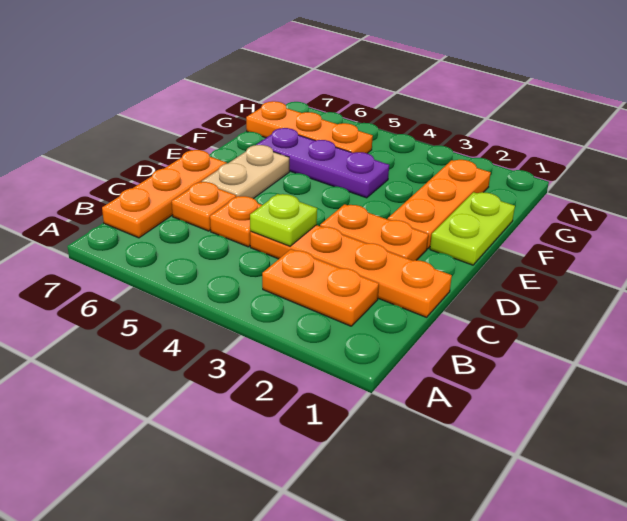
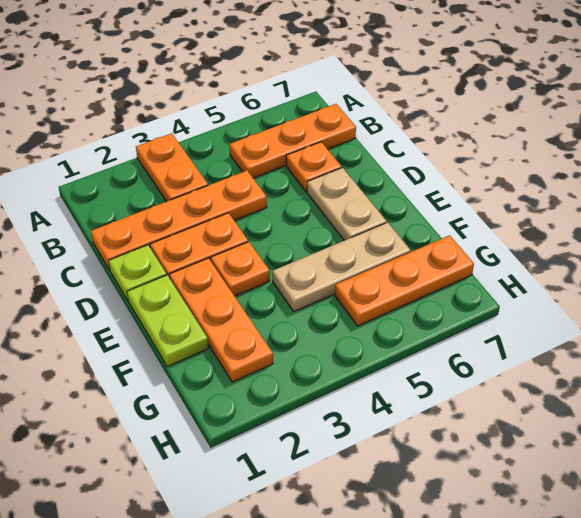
orange 1x2 plate [262,249,379,326] -> orange 1x2 plate turned to [136,133,208,201]
orange 1x3 plate [102,150,227,238] -> orange 1x3 plate turned to [230,104,356,178]
lime 1x1 plate [250,194,317,246] -> lime 1x1 plate moved to [109,245,167,301]
orange 1x1 plate [210,196,262,247] -> orange 1x1 plate moved to [211,242,270,296]
purple 1x3 plate [256,128,389,198] -> tan 1x3 plate [272,222,411,311]

